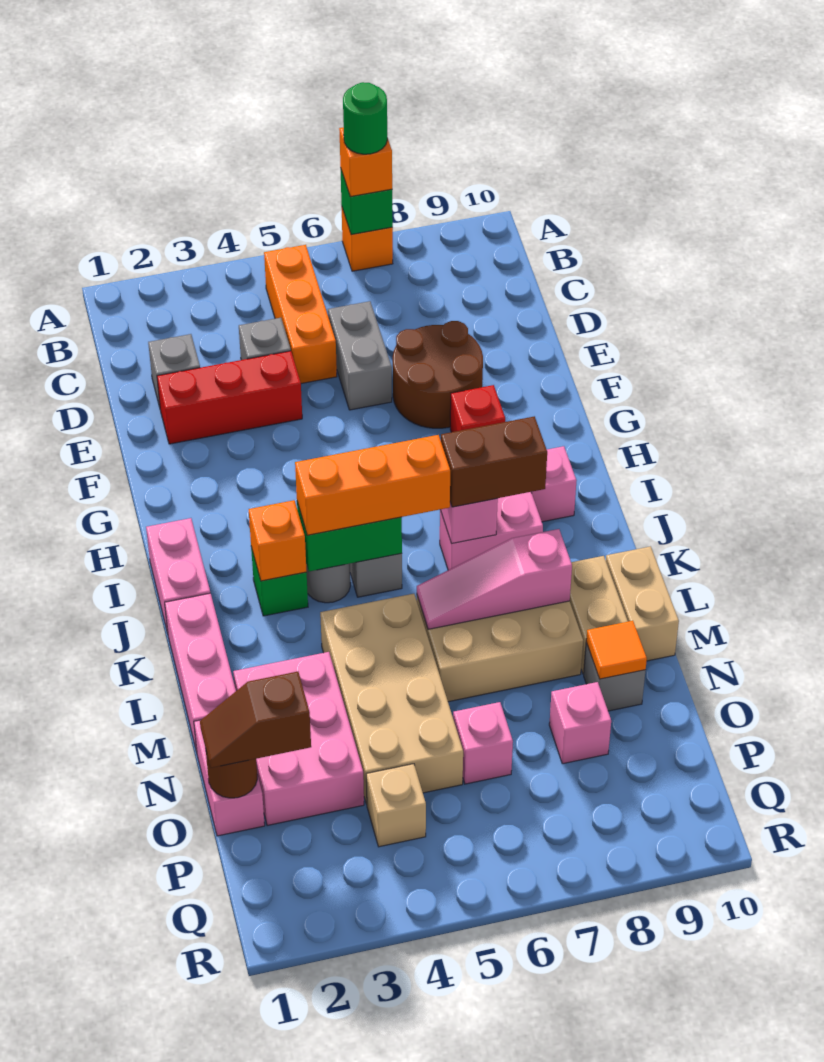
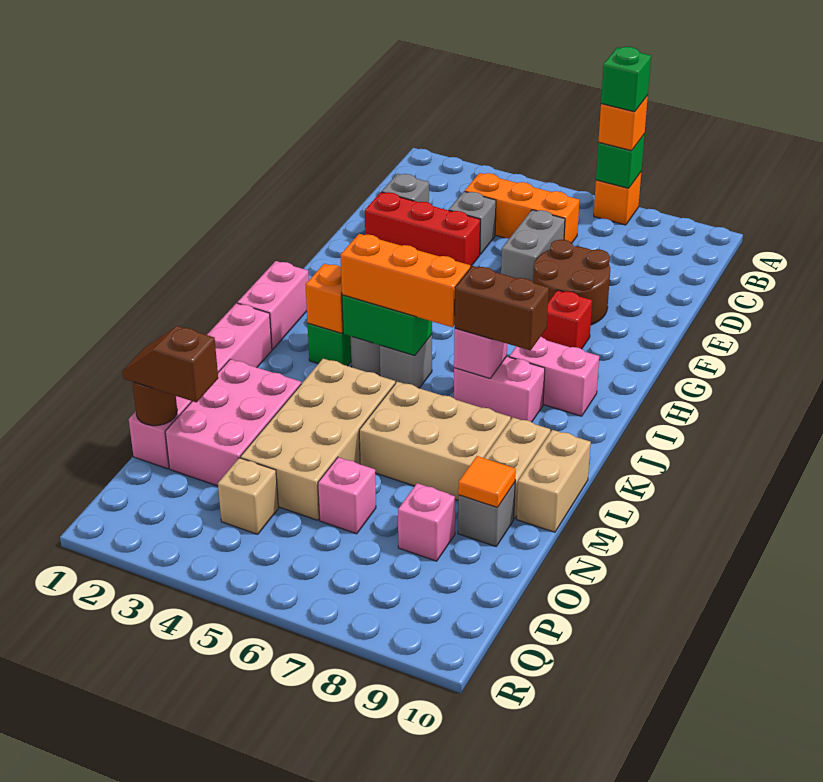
green 1x1 round brick [343,82,387,154] -> green 1x1 brick [601,47,651,112]
orange 1x3 brick [264,245,337,384] -> orange 1x3 brick turned to [465,173,579,243]
pink 1x3 slope [417,529,572,629] -> none

